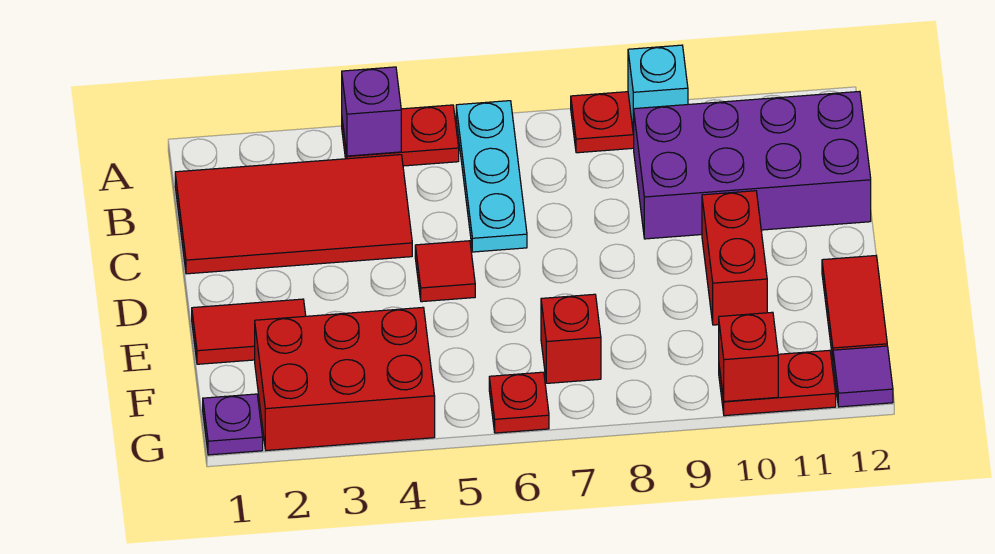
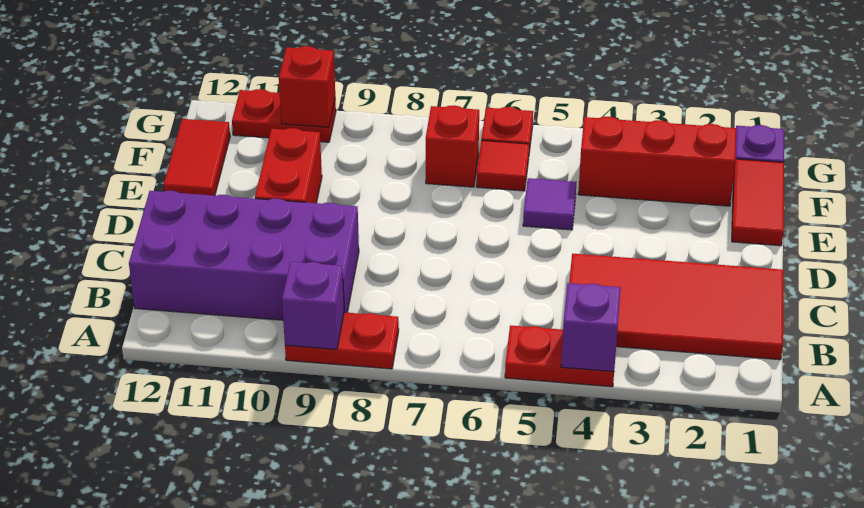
cyan 1x3 plate [456,101,527,252] -> none
cyan 1x1 brick [628,45,688,134] -> purple 1x1 brick [282,262,344,349]
red 1x1 tile [415,241,475,302] -> red 1x1 tile moved to [476,141,529,191]
red 1x2 tile [192,299,306,364] -> red 1x2 tile turned to [732,159,784,246]
red 2x3 brick [255,307,435,450] -> red 1x3 brick [578,117,736,206]
purple 1x1 tile [833,346,893,407] -> purple 1x1 tile moved to [523,178,577,230]

